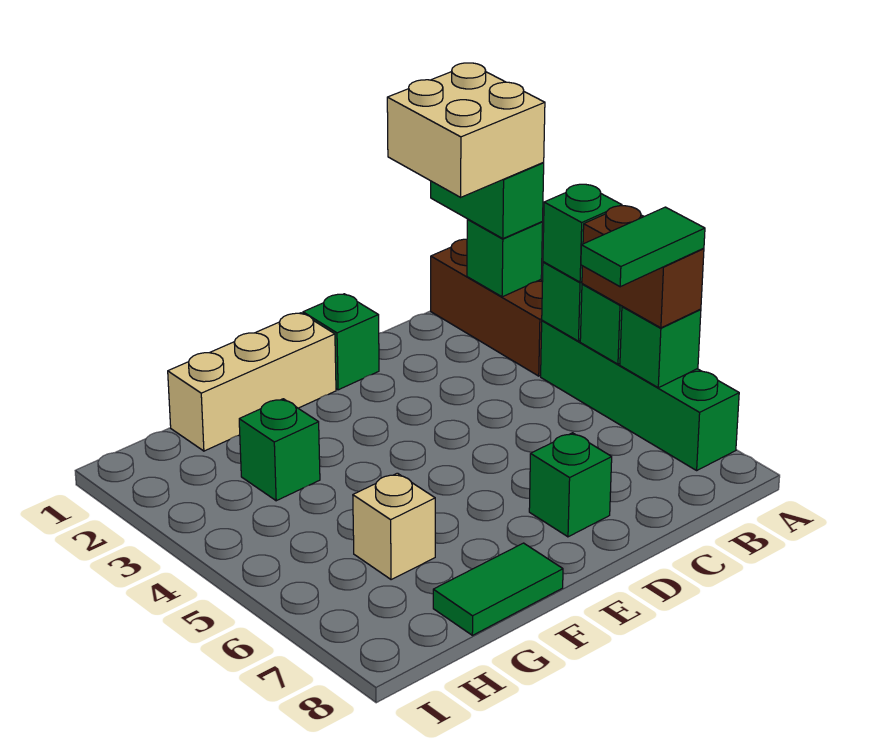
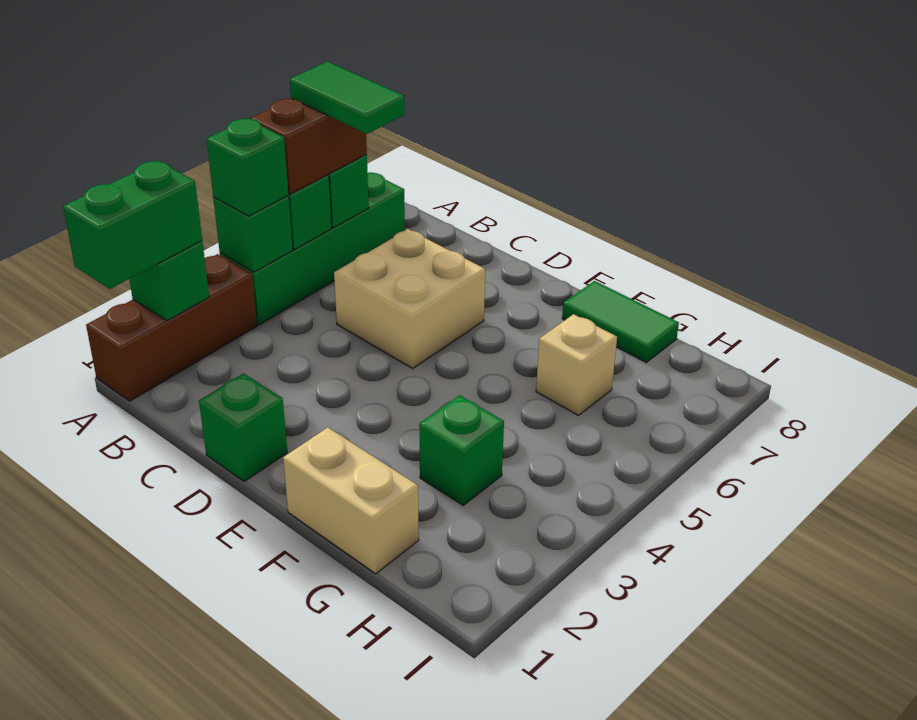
tan 2x2 brick [387,63,545,197] -> tan 2x2 brick moved to [334,229,485,368]
green 1x1 brick [529,433,612,537] -> none
tan 1x3 brick [168,313,336,451] -> tan 1x2 brick [283,427,419,574]

